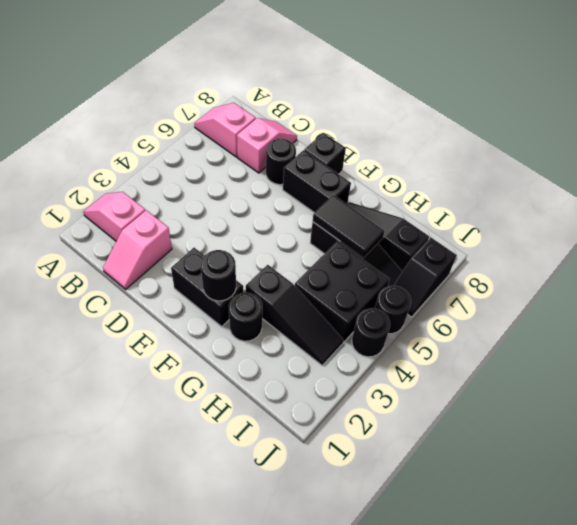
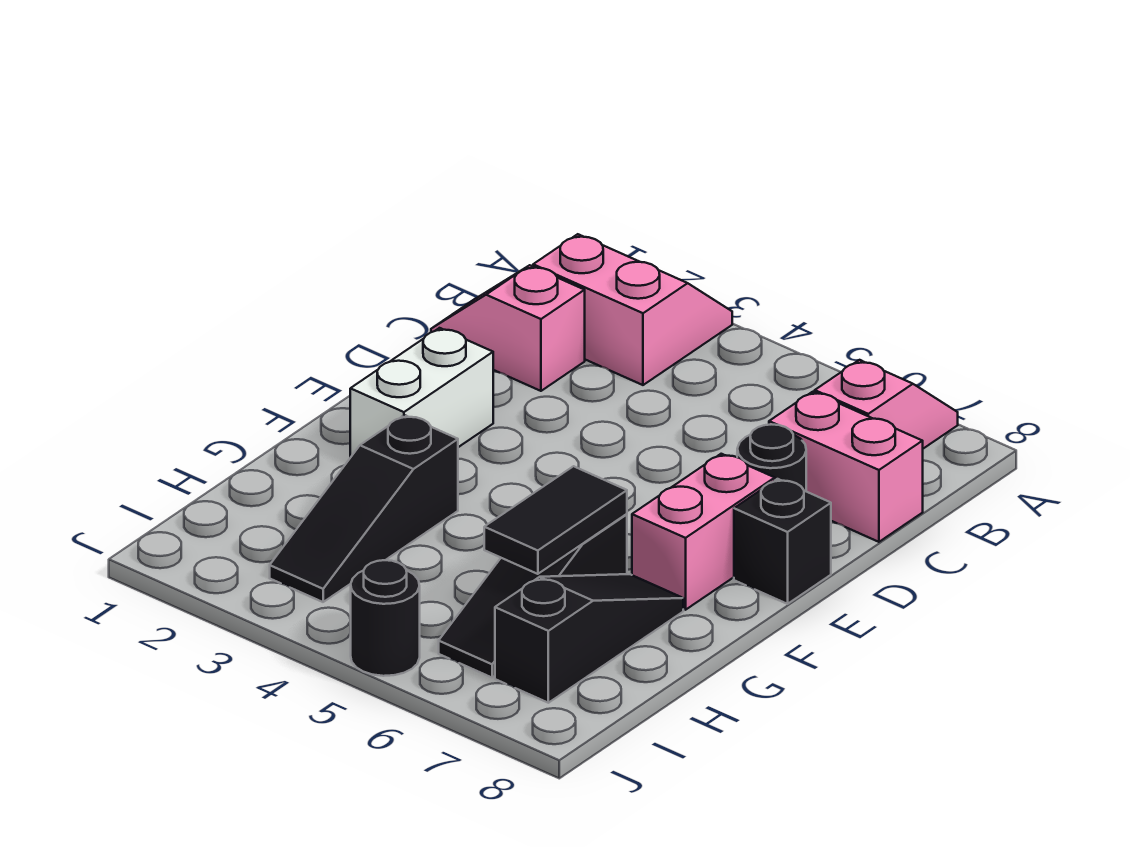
pink 1x2 slope [83,192,145,241] -> pink 2x2 slope [533,234,732,385]
pink 1x2 slope [237,118,297,173] -> pink 1x2 brick [769,392,923,542]
black 1x2 brick [171,248,243,327] -> white 1x2 brick [350,328,493,458]
black 1x2 brick [283,150,351,213] -> pink 1x2 brick [632,454,775,610]
black 1x1 round brick [201,250,236,301] -> none
black 1x1 round brick [229,293,262,341] -> none
black 2x2 brick [295,241,390,342] -> none
black 1x1 round brick [352,308,390,357] -> none
black 1x2 slope [394,237,457,317] -> none

